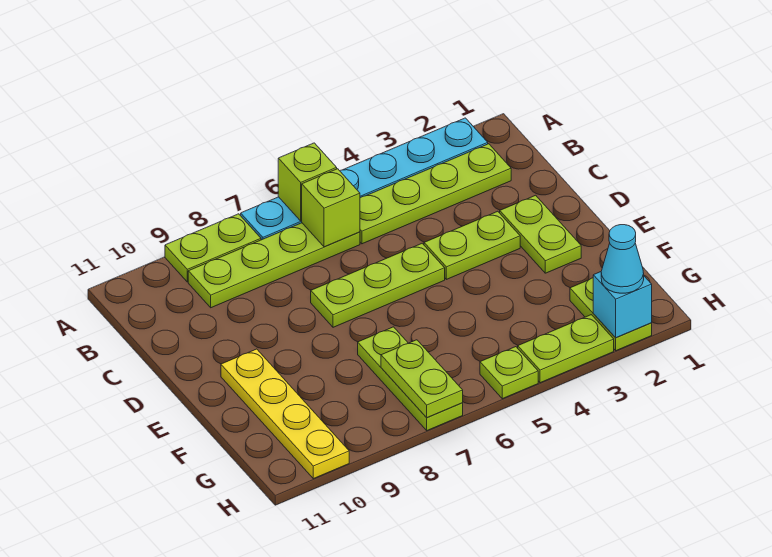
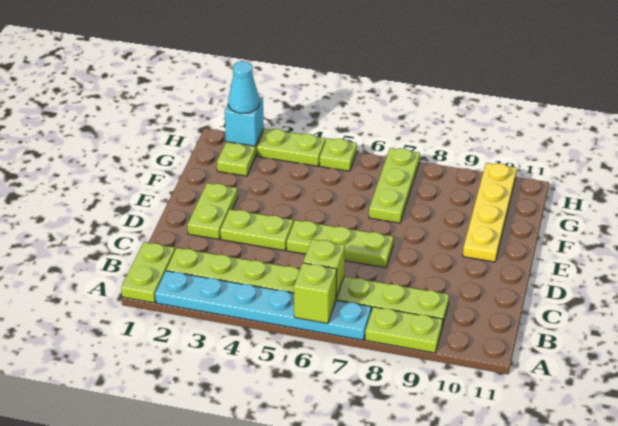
lime 1x2 plate [381,340,463,418] -> lime 1x2 plate moved to [121,242,175,303]

